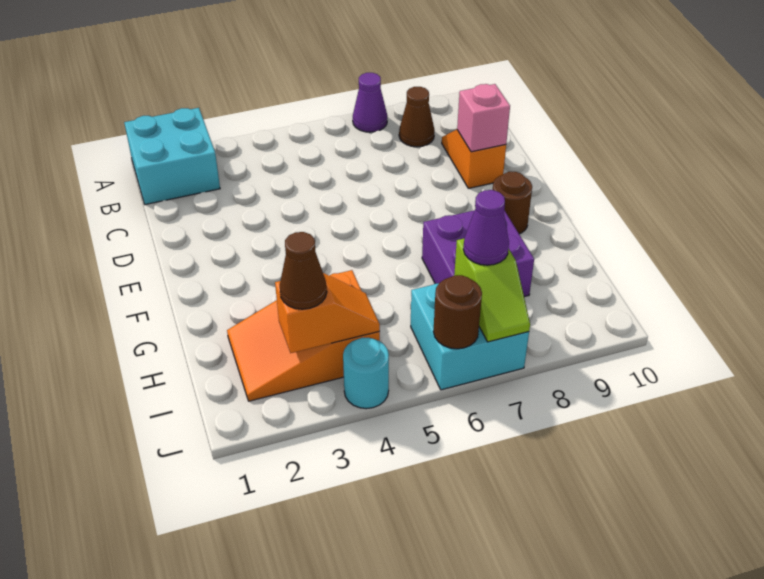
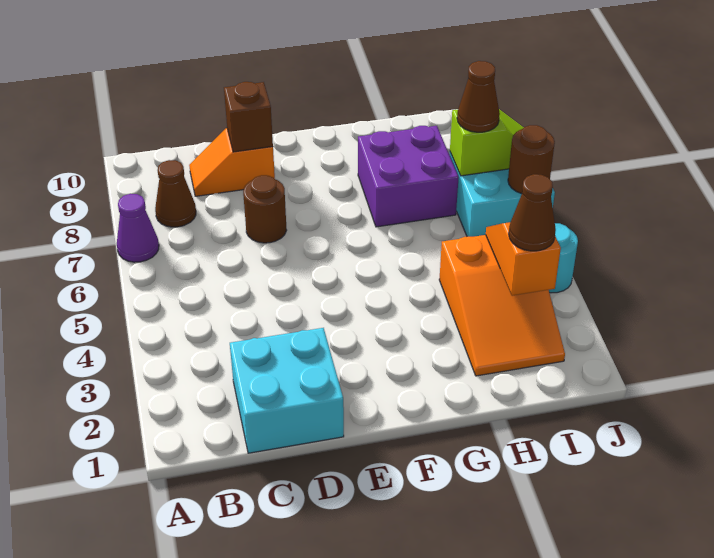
cyan 2x2 brick [124,108,220,205] -> cyan 2x2 brick moved to [230,328,344,453]
pink 1x1 brick [457,84,510,152] -> brown 1x1 brick [224,82,273,152]
brown 1x1 round brick [493,172,532,234] -> brown 1x1 round brick moved to [243,175,287,243]
purple 1x1 cone [463,190,509,265] -> brown 1x1 cone [457,61,500,132]

